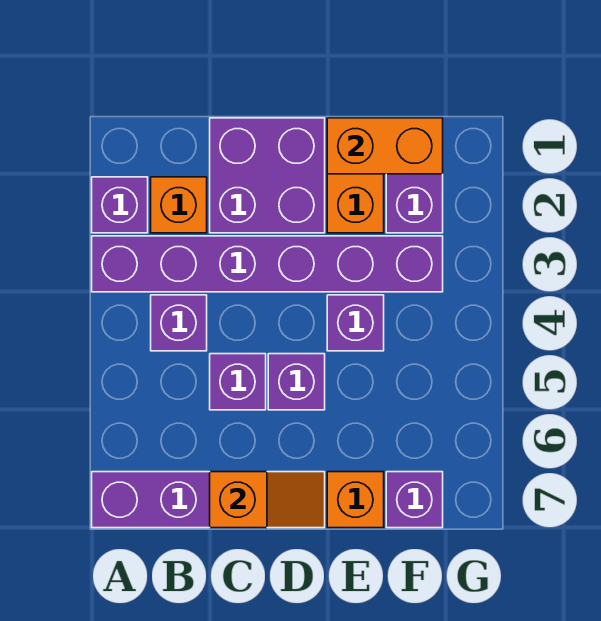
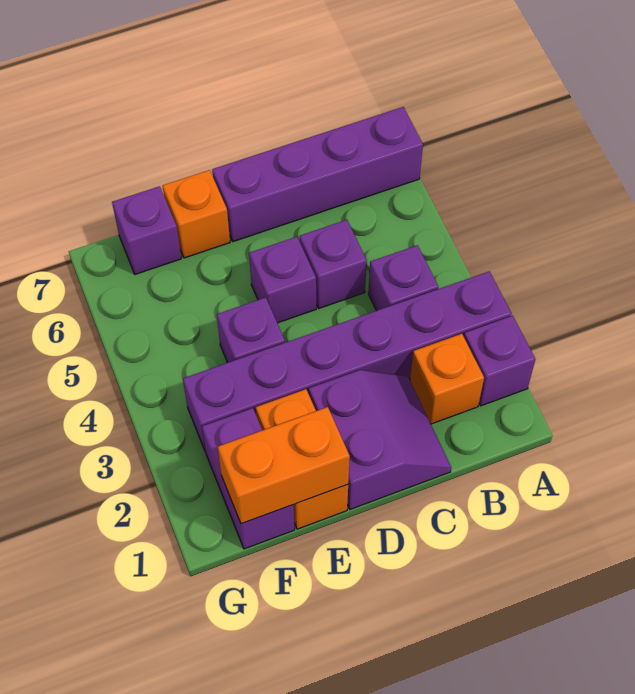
purple 2x2 brick [210,118,325,233] -> purple 2x2 slope [309,370,451,509]
orange 1x2 slope [210,472,325,528] -> none

